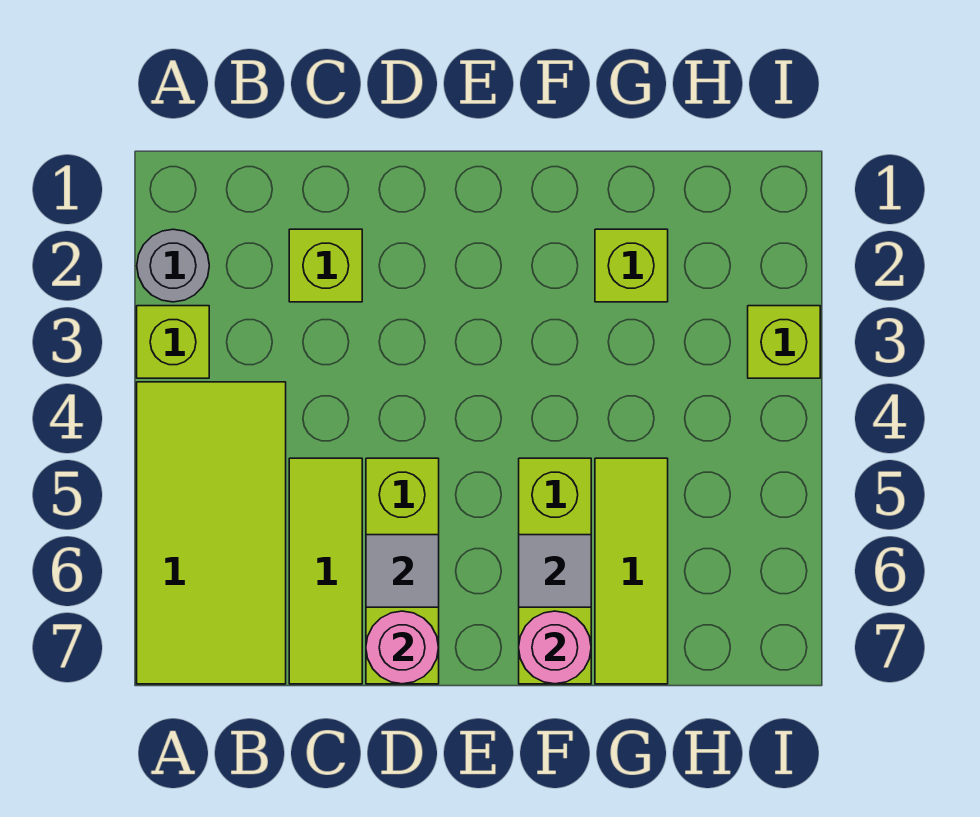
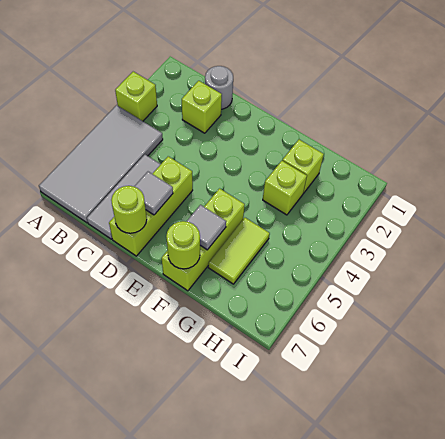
grey 1x1 round brick [137,229,209,302] -> grey 1x1 round brick moved to [205,66,233,109]
lime 2x4 tile [137,382,286,684] -> grey 2x4 tile [39,105,163,223]
lime 1x3 tile [289,458,362,684] -> grey 1x3 tile [87,155,161,239]
pink 1x1 round brick [366,611,439,684] -> lime 1x1 round brick [111,186,147,233]
pink 1x1 round brick [519,611,591,684] -> lime 1x1 round brick [166,221,200,269]
lime 1x3 tile [595,458,668,684] -> lime 1x2 tile [208,218,270,284]
lime 1x1 brick [748,306,820,378] -> lime 1x1 brick moved to [263,161,307,215]

